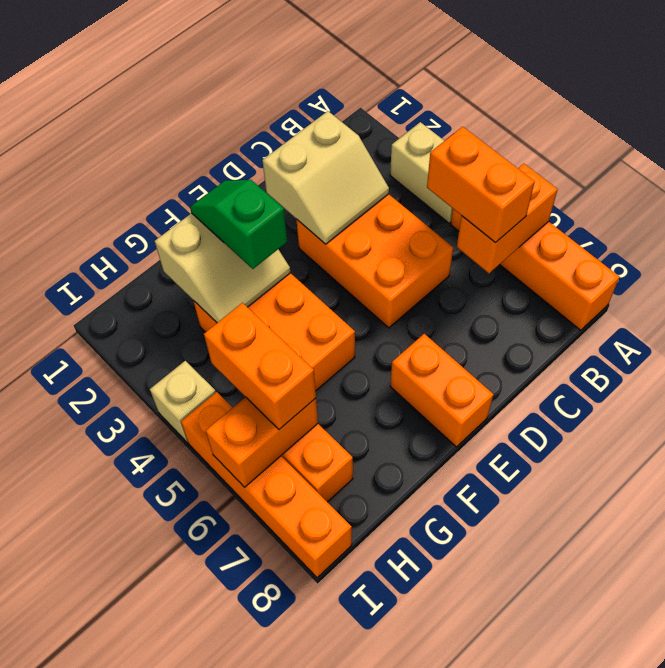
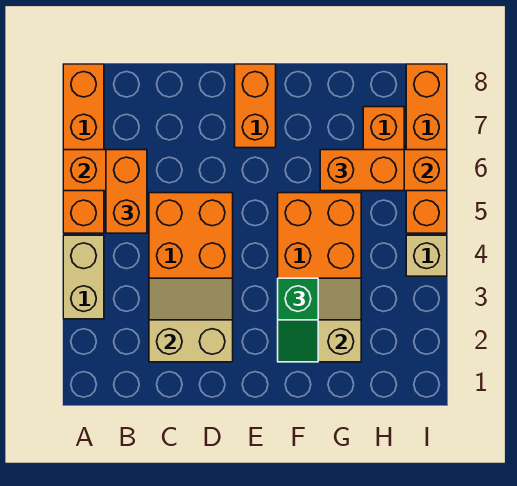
orange 1x2 brick [204,303,316,429] -> orange 1x2 brick turned to [320,150,404,191]

